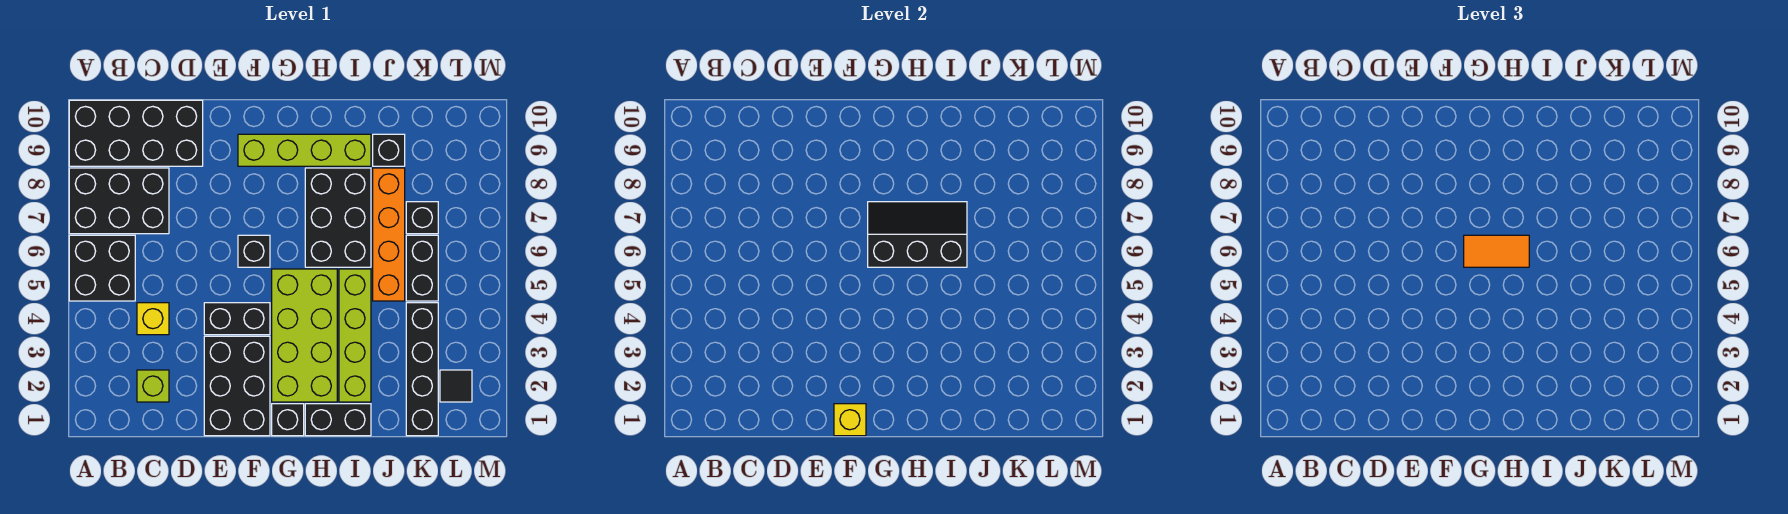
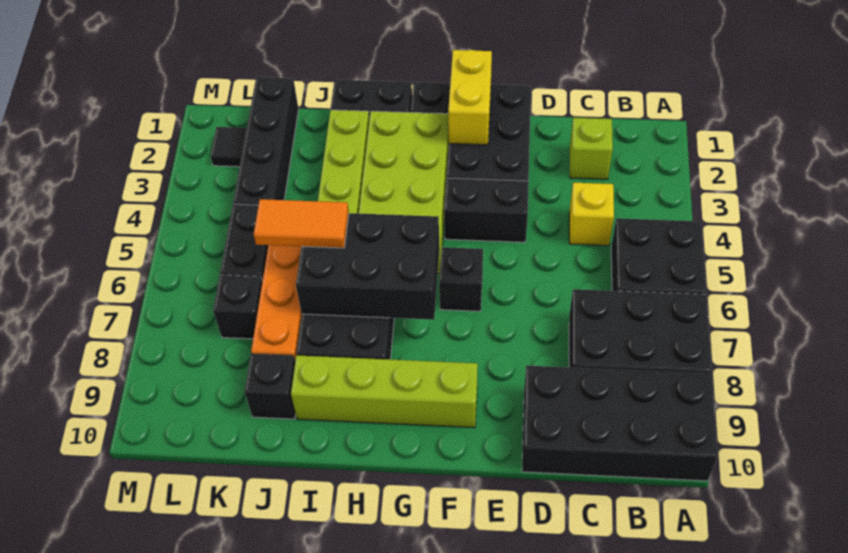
yellow 1x1 brick [834,404,866,436] -> yellow 1x2 brick [448,50,492,145]
black 2x3 slope [868,202,967,267] -> black 2x3 brick [296,213,439,320]
orange 1x2 tile [1464,235,1529,267] -> orange 1x2 tile moved to [254,199,349,248]

